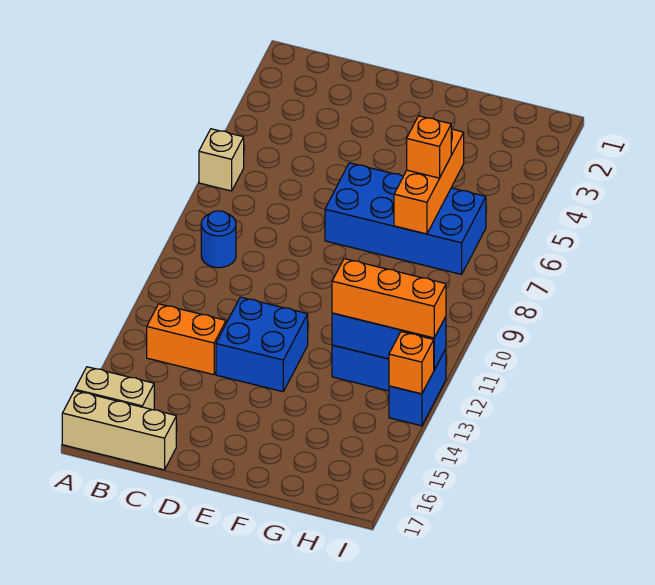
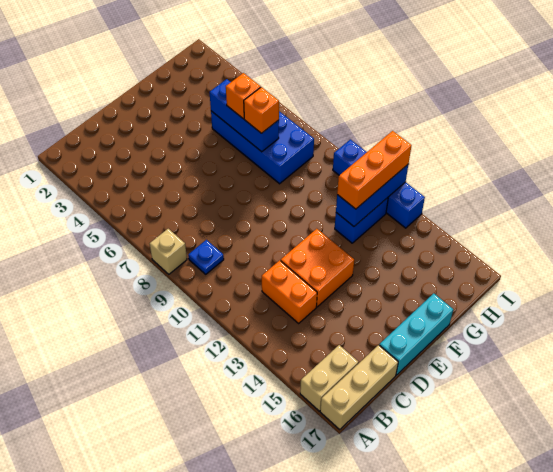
tan 1x1 brick [199,129,244,191] -> tan 1x1 brick moved to [150,229,187,274]
blue 1x1 round brick [201,211,236,268] -> blue 1x1 plate [188,240,224,274]
orange 1x2 brick [147,304,226,375] -> orange 1x2 brick turned to [262,260,317,323]
blue 2x2 brick [216,297,308,392] -> orange 2x2 brick [281,229,354,307]
none -> cyan 1x3 brick [379,293,453,375]
blue 2x4 brick [325,163,486,274] -> blue 2x4 brick turned to [211,111,314,184]
orange 1x3 brick [394,129,464,234] -> blue 1x3 brick [210,79,279,152]
blue 1x2 brick [389,349,446,426] -> blue 1x4 brick [333,139,425,228]
orange 1x1 brick [389,332,434,394] -> orange 1x1 brick moved to [244,87,279,133]

